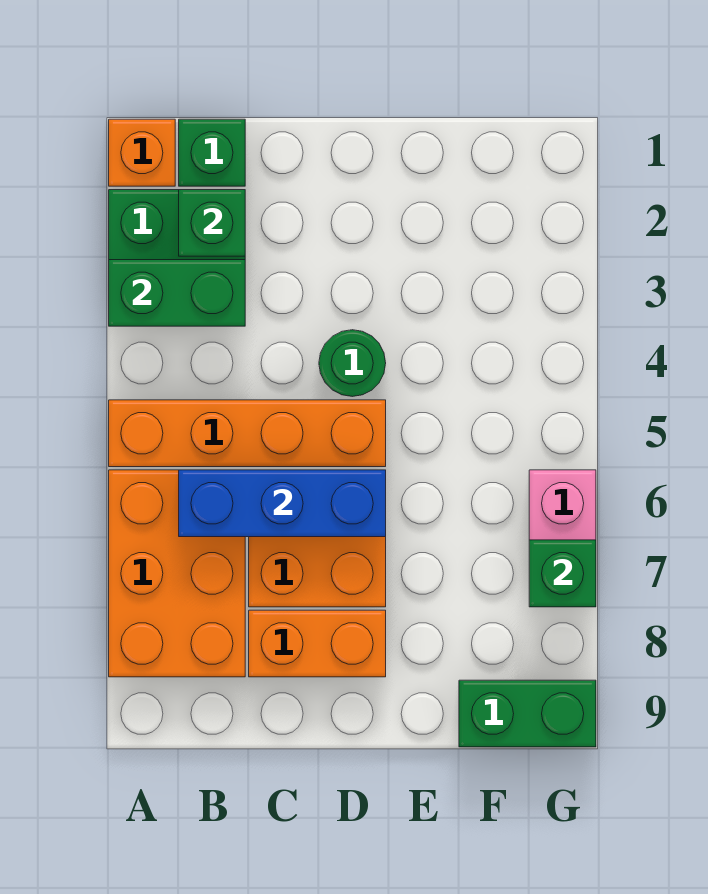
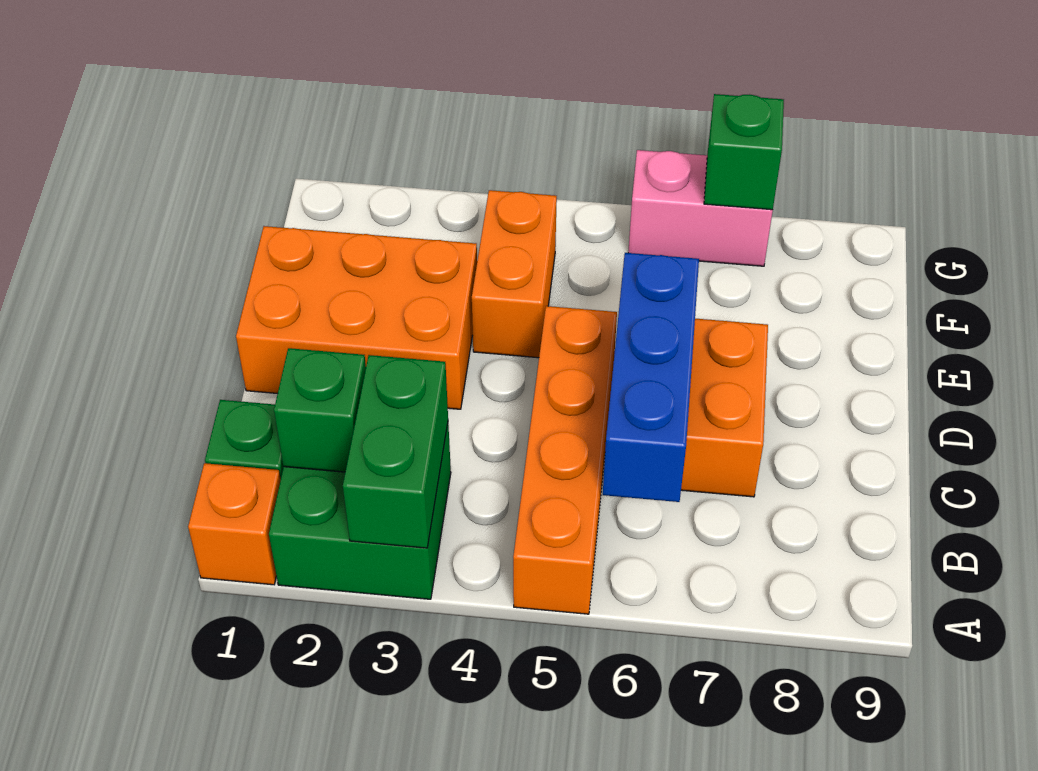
orange 2x3 brick [109,470,245,677] -> orange 2x3 brick moved to [236,226,477,409]
orange 1x2 brick [249,610,386,677] -> orange 1x2 brick moved to [472,190,557,358]
green 1x1 round brick [319,330,386,397] -> none
green 1x2 brick [459,680,596,747] -> none

